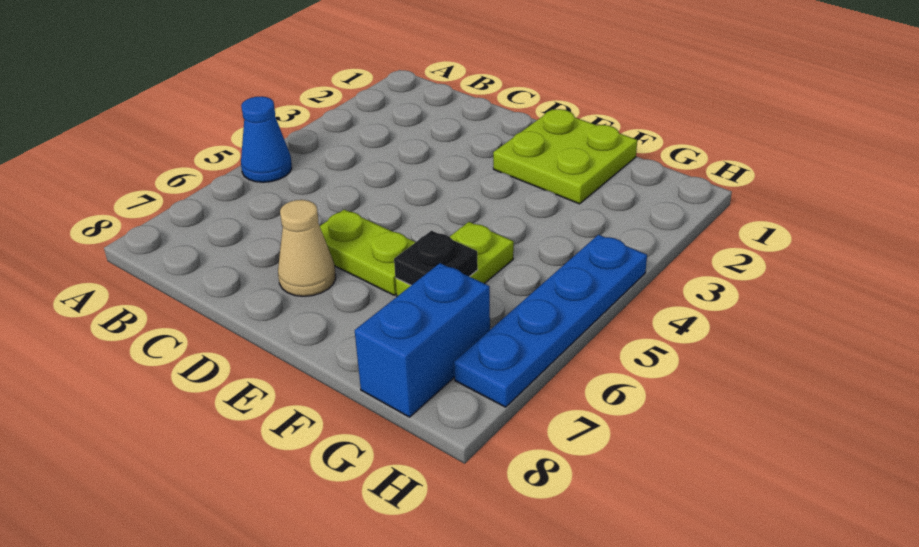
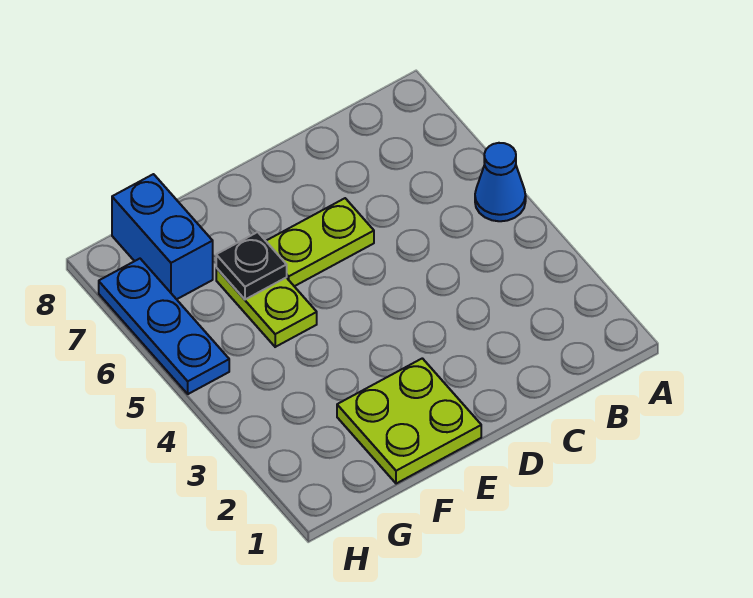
tan 1x1 cone [278,200,336,296] -> none
blue 1x4 plate [454,235,647,407] -> blue 1x3 plate [99,259,229,394]

